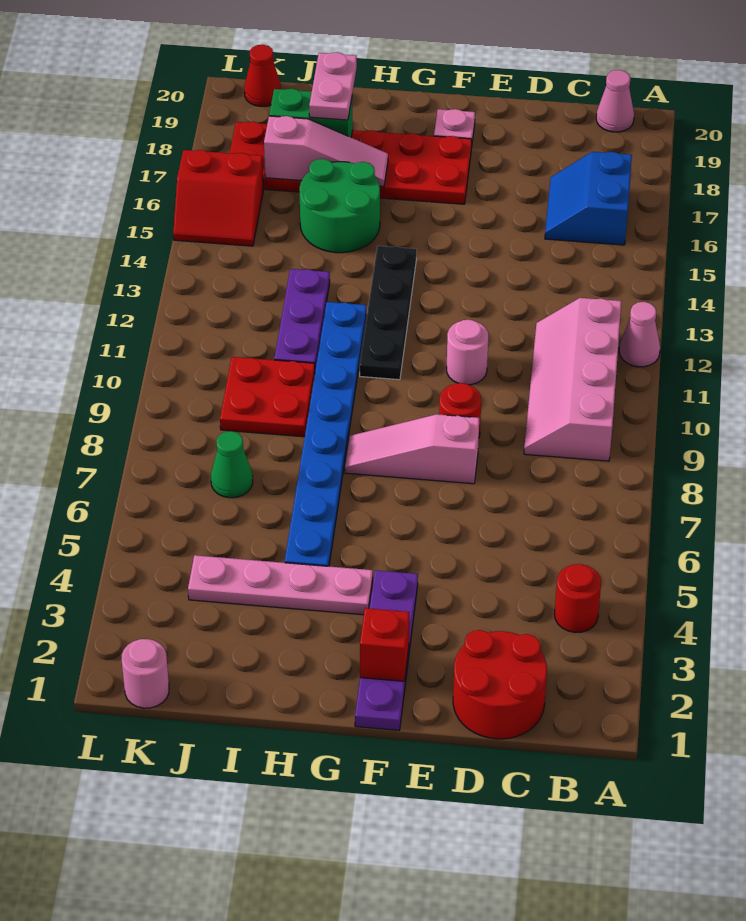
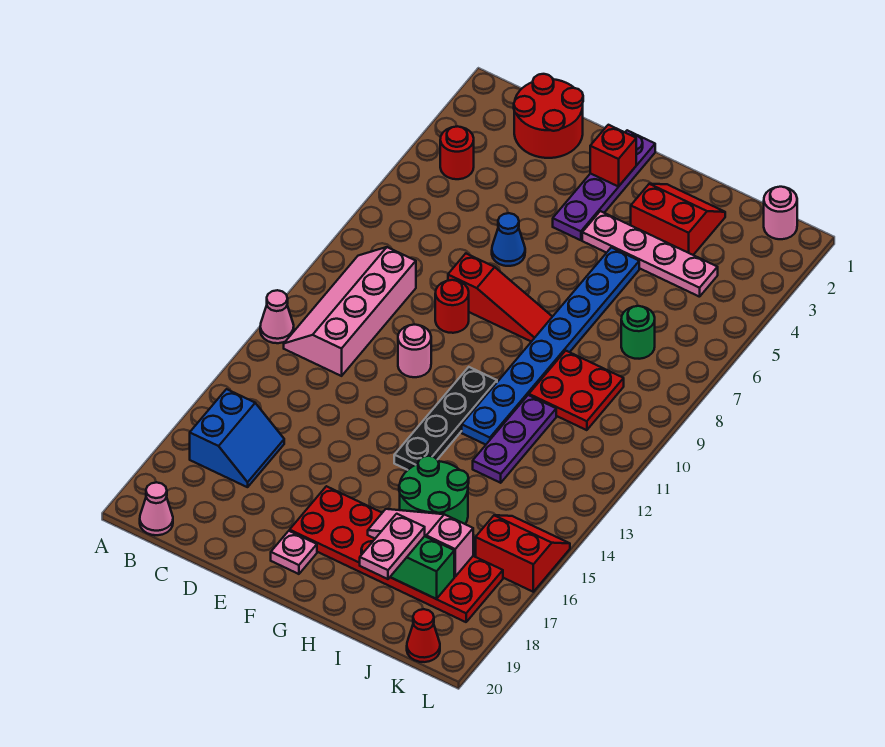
pink 2x4 slope [524,298,621,461] -> pink 2x4 slope turned to [284,247,416,376]
none -> blue 1x1 cone [492,213,525,266]
pink 1x3 slope [345,414,479,484] -> red 1x3 slope [448,254,552,342]
none -> red 2x2 slope [631,184,725,255]
green 1x1 cone [211,431,253,498] -> green 1x1 round brick [621,306,655,359]

